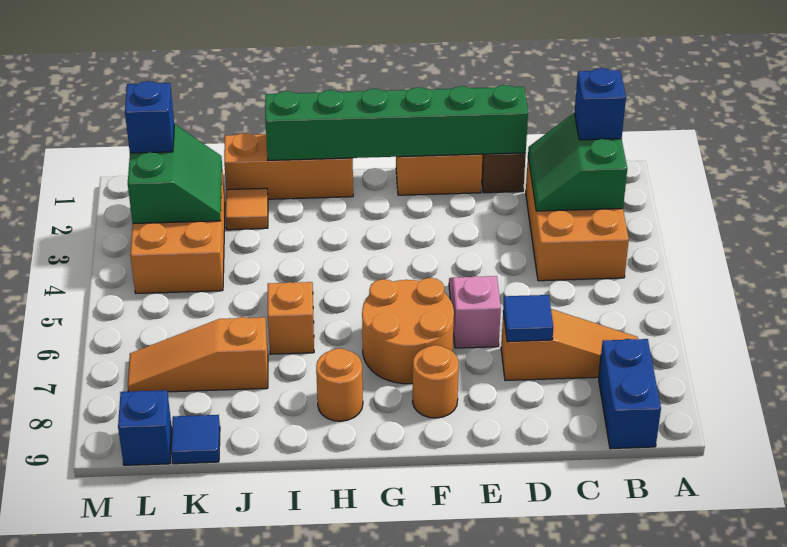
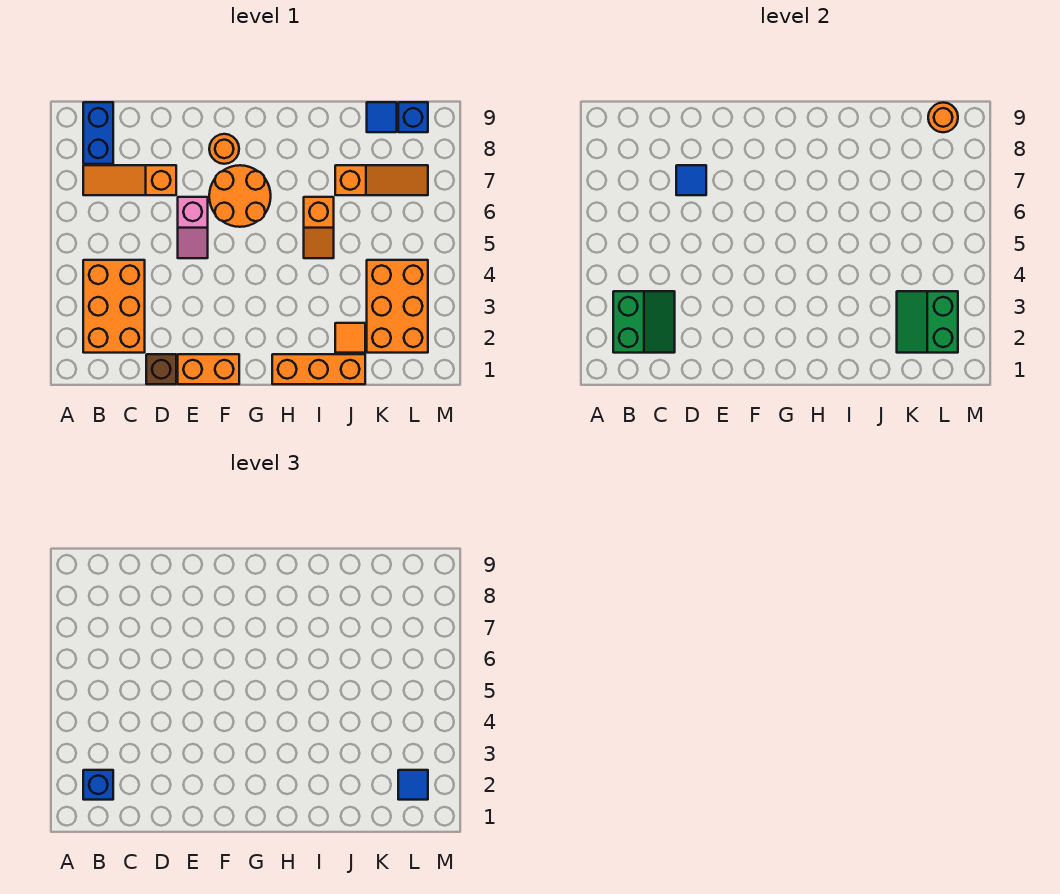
green 1x6 brick [265,85,528,160] -> none
orange 1x1 round brick [316,348,363,421] -> orange 1x1 round brick moved to [928,103,958,132]
blue 1x1 brick [125,81,174,153] -> blue 1x1 tile [398,770,428,800]

